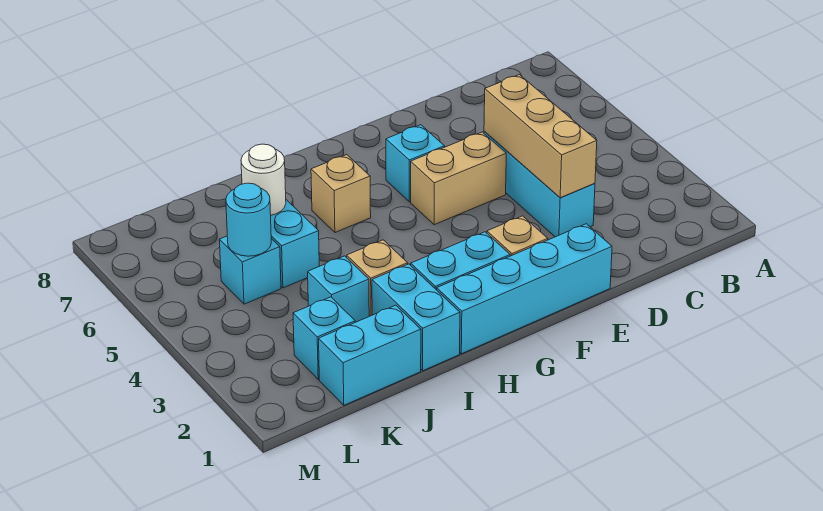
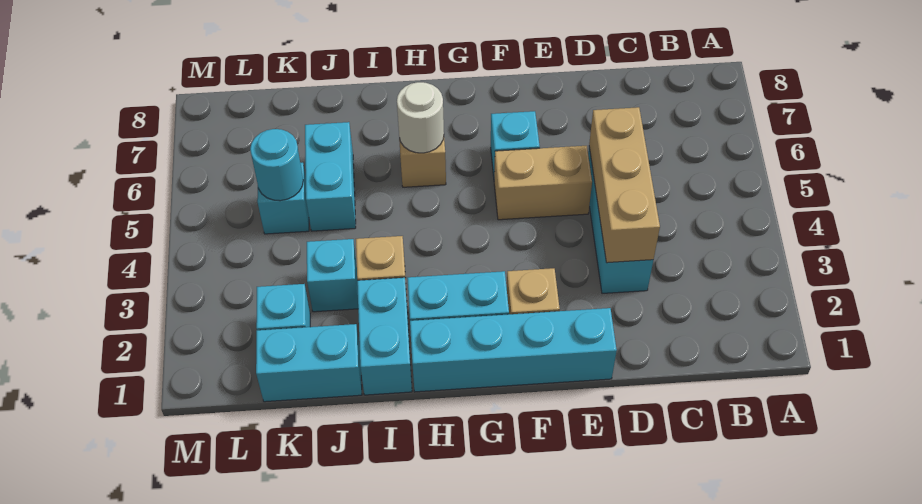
white 1x1 round brick [241,144,286,215] -> white 1x1 round brick moved to [397,82,444,153]

